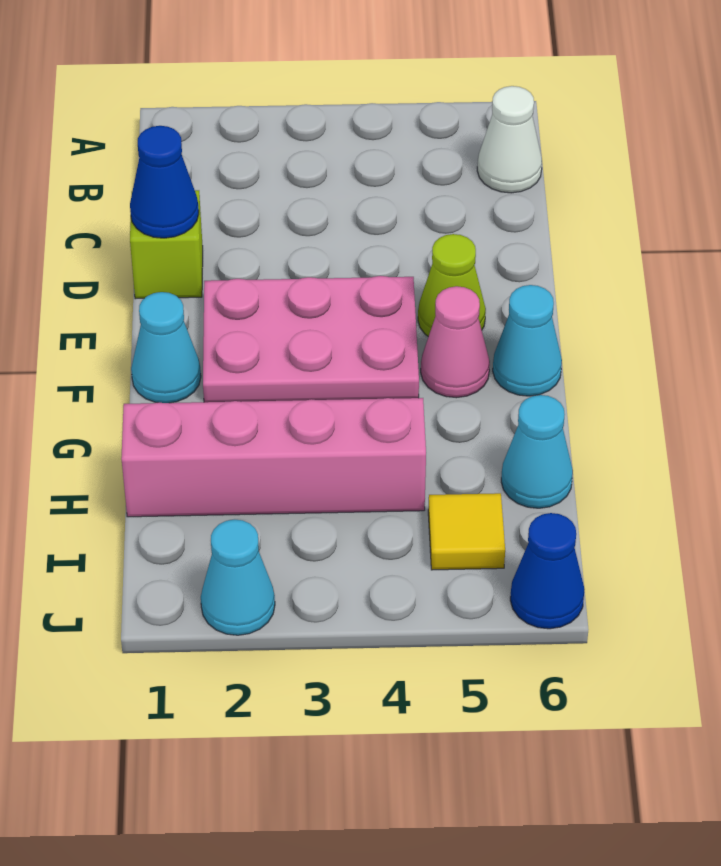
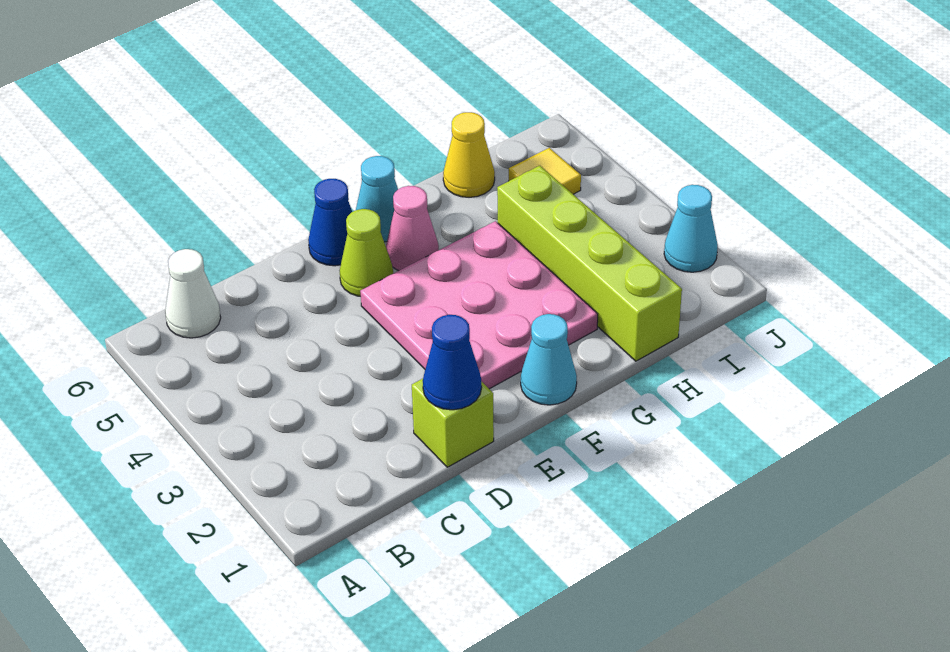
pink 2x3 plate [203,276,419,402] -> pink 3x3 plate [360,221,598,389]
pink 1x4 brick [121,398,426,517] -> lime 1x4 brick [497,166,682,361]
cyan 1x1 cone [501,395,573,508] -> yellow 1x1 cone [443,112,495,197]
blue 1x1 cone [510,513,585,629] -> blue 1x1 cone moved to [308,179,352,266]

